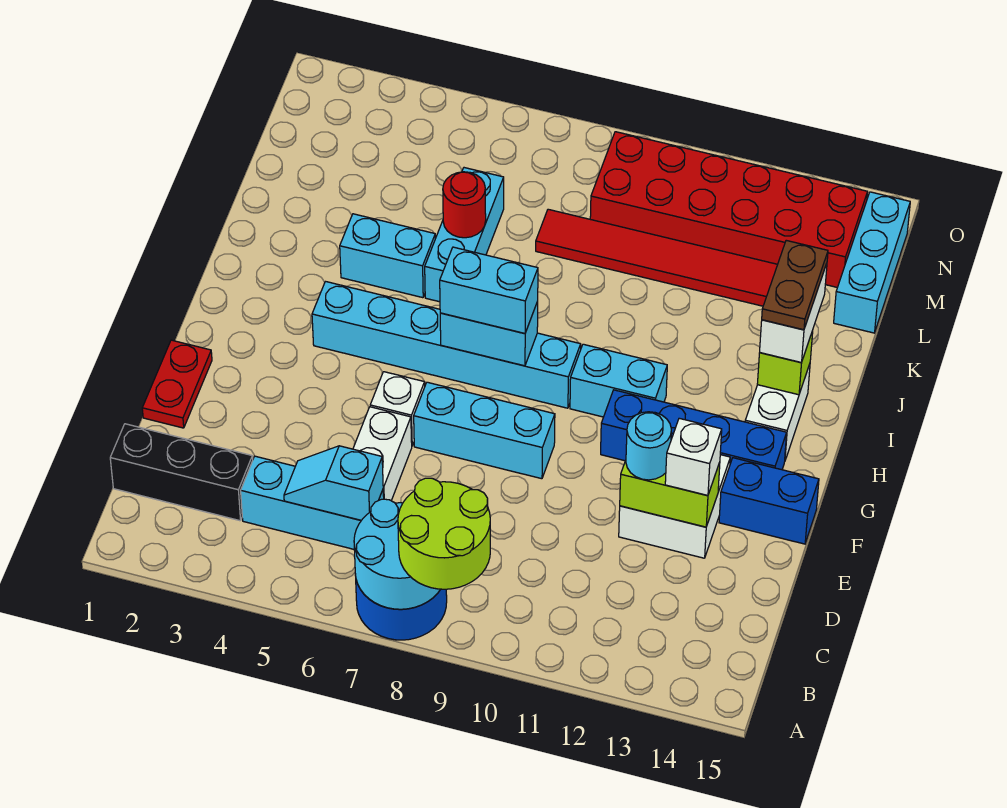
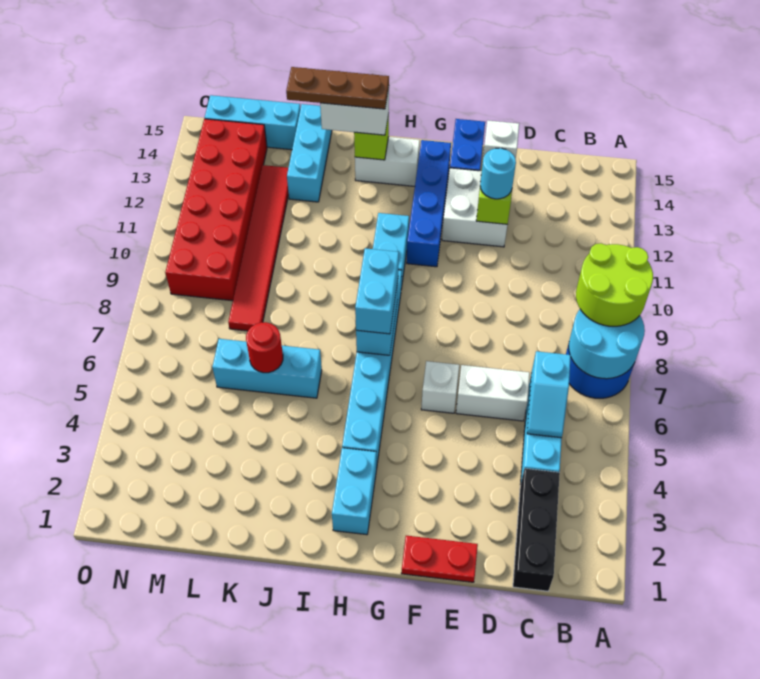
cyan 1x3 brick [414,382,555,479] -> cyan 1x3 brick moved to [287,104,332,202]
brown 1x2 plate [762,240,828,330] -> brown 1x3 plate [286,67,389,109]
cyan 1x2 brick [340,214,435,298] -> cyan 1x2 brick moved to [332,448,377,535]

